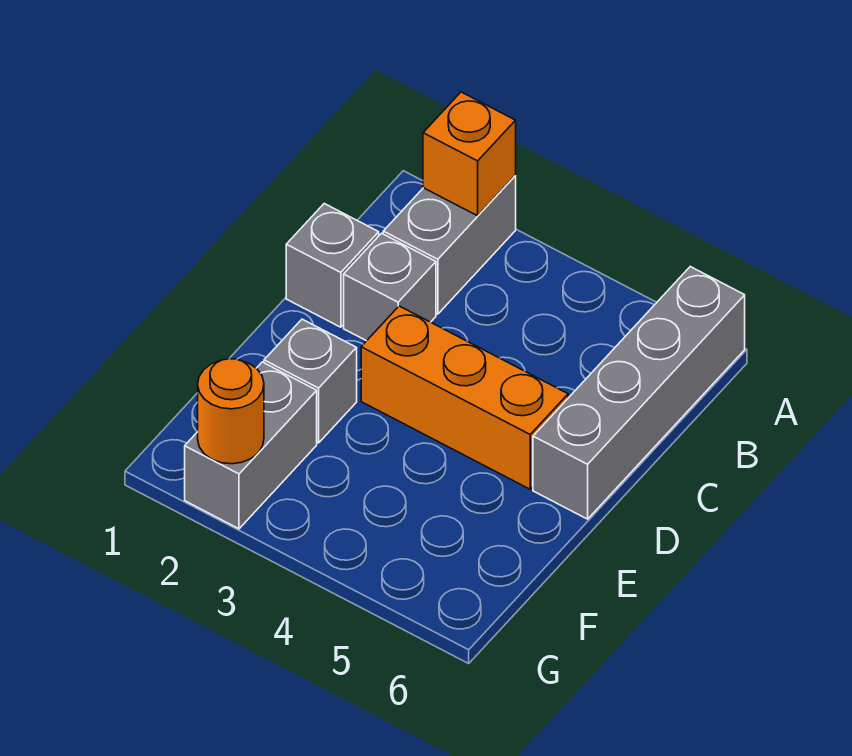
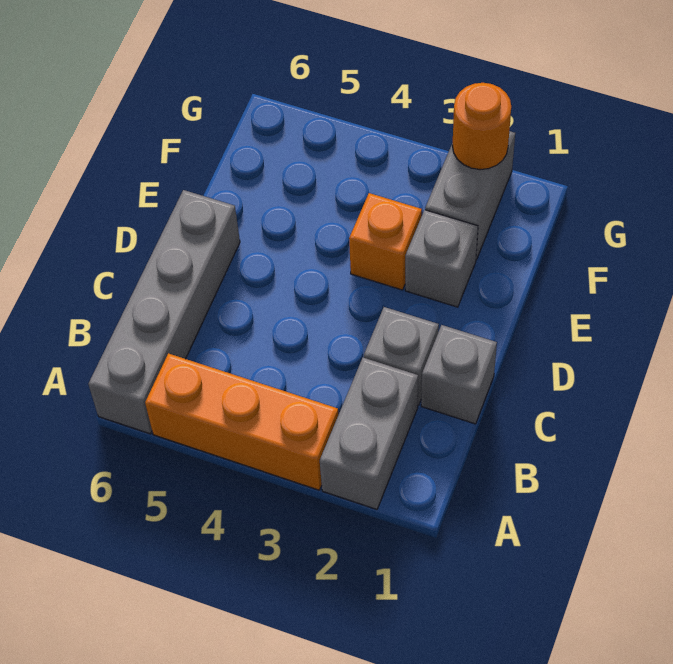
orange 1x1 brick [423,92,516,216] -> orange 1x1 brick moved to [349,193,422,290]
orange 1x3 brick [361,306,568,489] -> orange 1x3 brick moved to [145,353,338,490]

